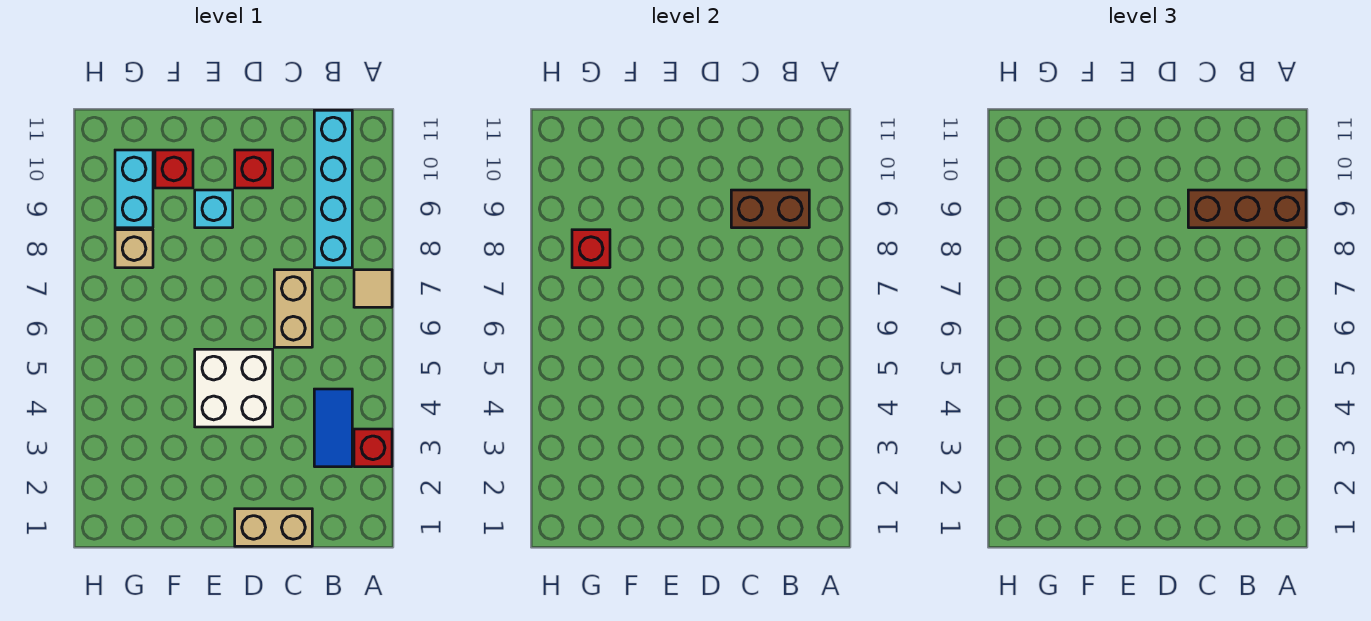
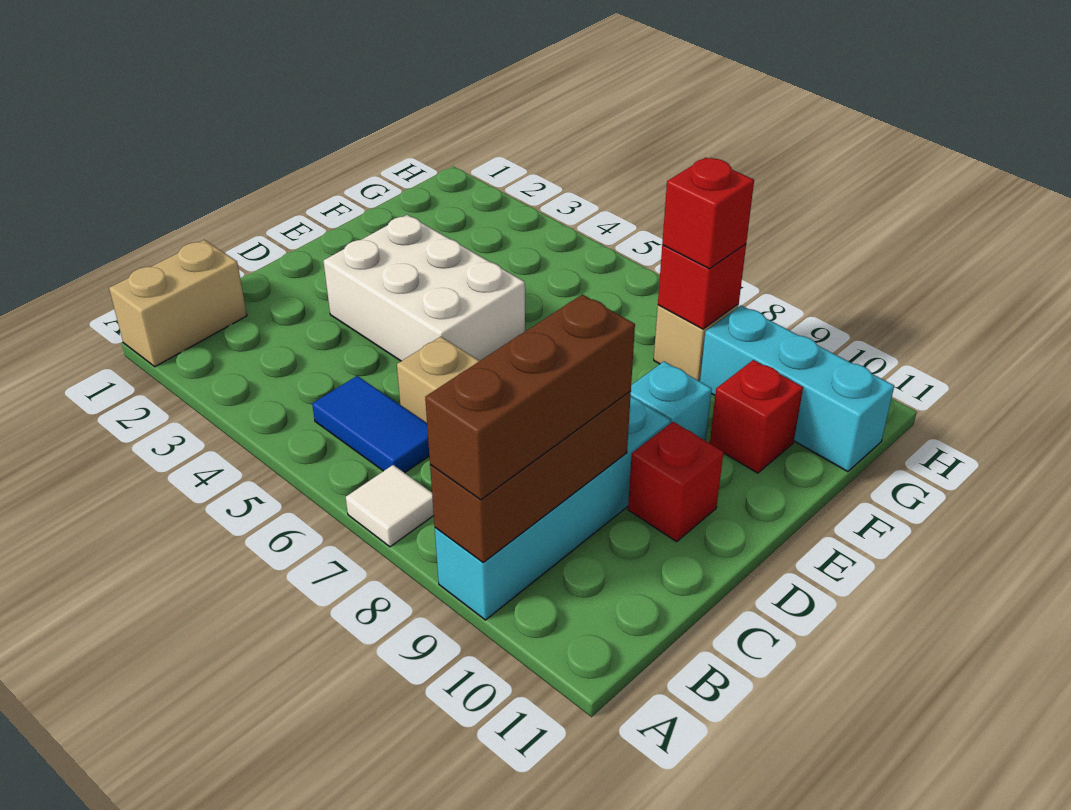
red 1x1 brick [354,429,392,467] -> red 1x1 brick moved to [662,157,754,269]
tan 1x1 tile [354,270,392,307] -> white 1x1 tile [346,465,434,547]
blue 1x2 tile [314,389,352,467] -> blue 1x2 tile moved to [312,376,429,473]
cyan 1x4 brick [314,110,352,268] -> cyan 1x4 brick turned to [435,397,670,620]
brown 1x2 brick [731,190,809,228] -> brown 1x3 brick [430,391,631,562]
tan 1x2 brick [235,509,312,546] -> tan 1x2 brick moved to [109,240,247,367]
white 2x2 brick [195,349,273,427] -> white 2x3 brick [324,215,525,361]
cyan 1x2 brick [115,150,153,228] -> cyan 1x3 brick [700,305,894,472]

